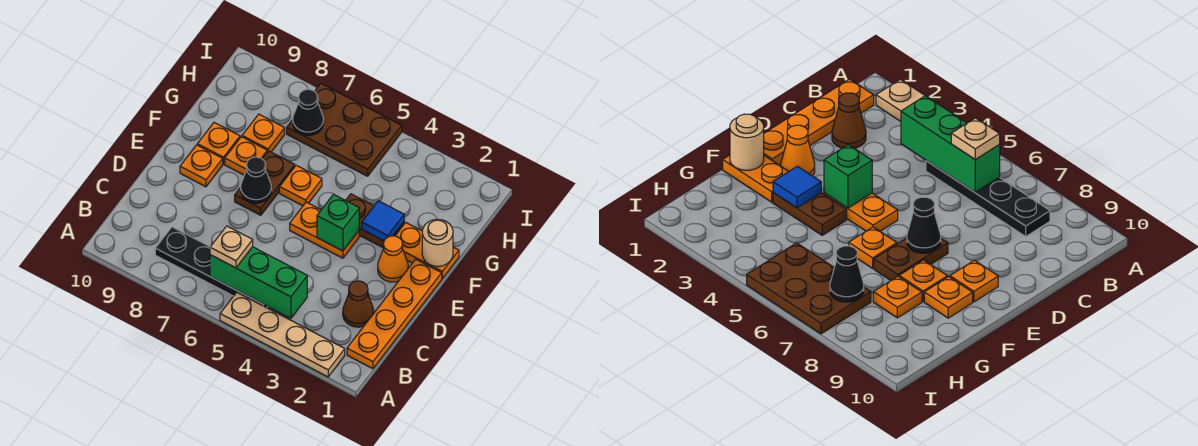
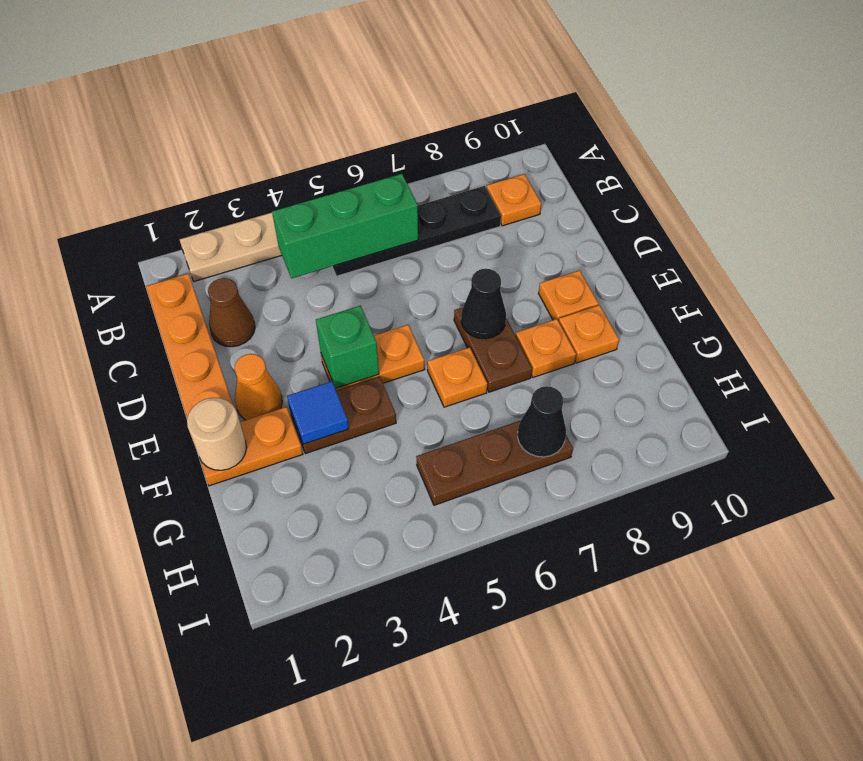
tan 1x1 plate [210,226,253,268] -> none
orange 1x1 plate [242,114,285,152] -> orange 1x1 plate moved to [487,174,541,226]
brown 2x3 plate [287,84,402,176] -> brown 1x3 plate [416,421,573,505]

